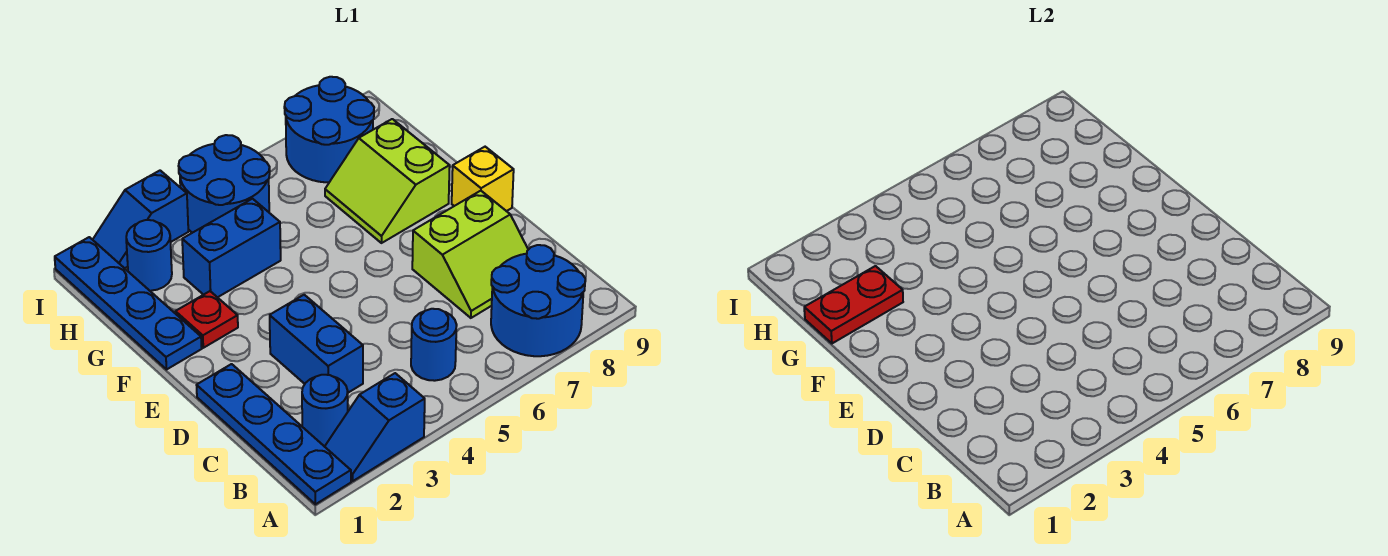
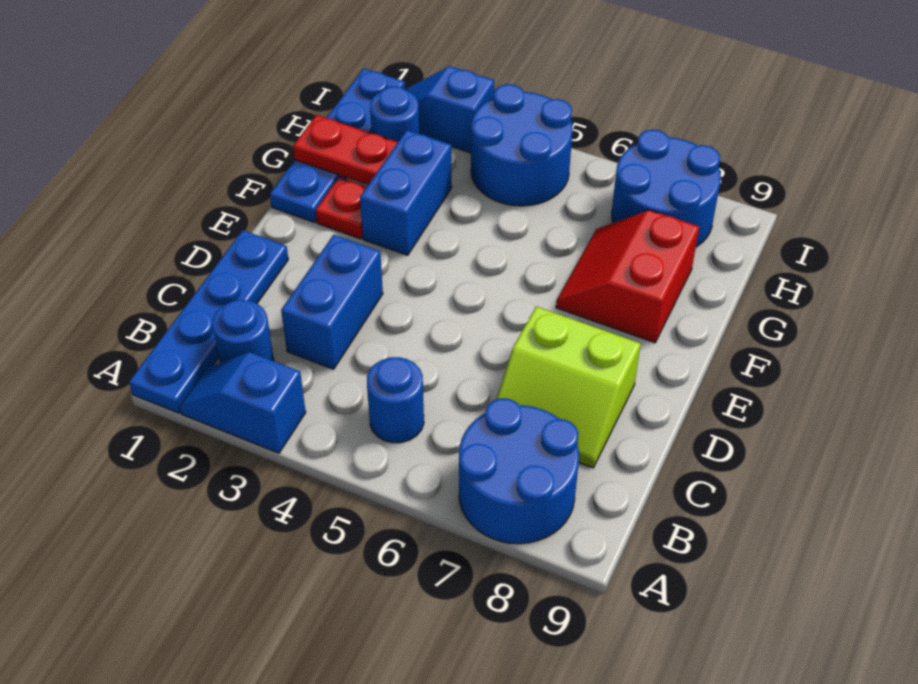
yellow 1x1 brick [452,147,514,211] -> none
lime 2x2 slope [325,119,450,243] -> red 2x2 slope [556,210,699,343]
blue 1x2 brick [182,199,281,297] -> blue 1x2 brick turned to [360,130,452,255]

